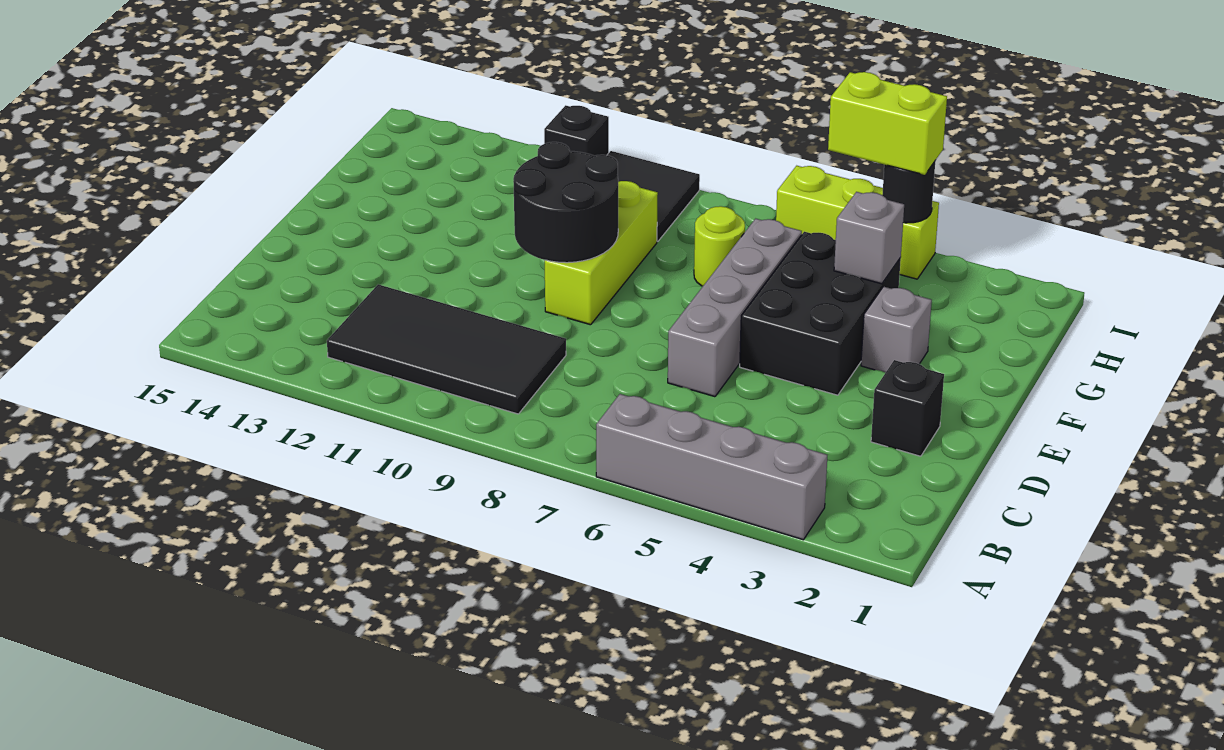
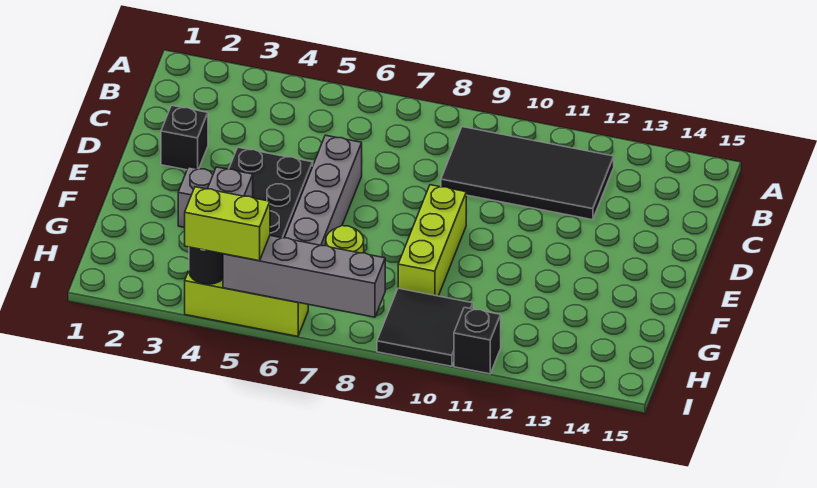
grey 1x4 brick [596,394,827,540] -> grey 1x4 brick moved to [223,236,385,317]
black 2x2 round brick [513,142,618,263] -> none

